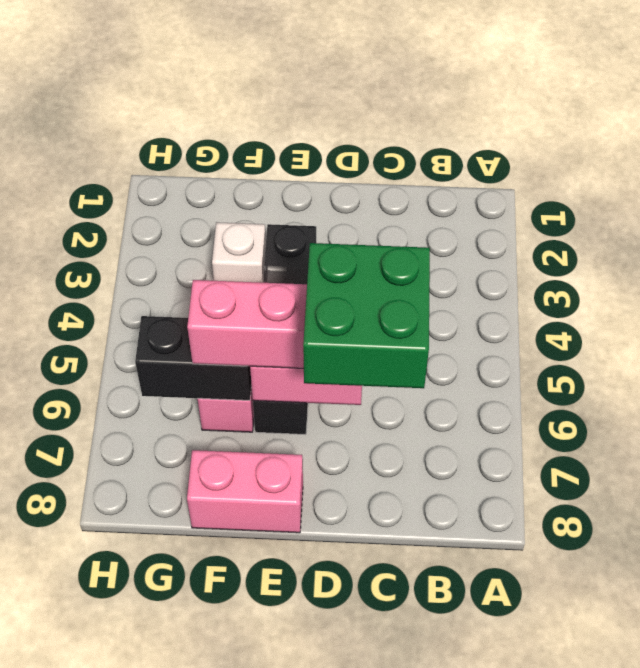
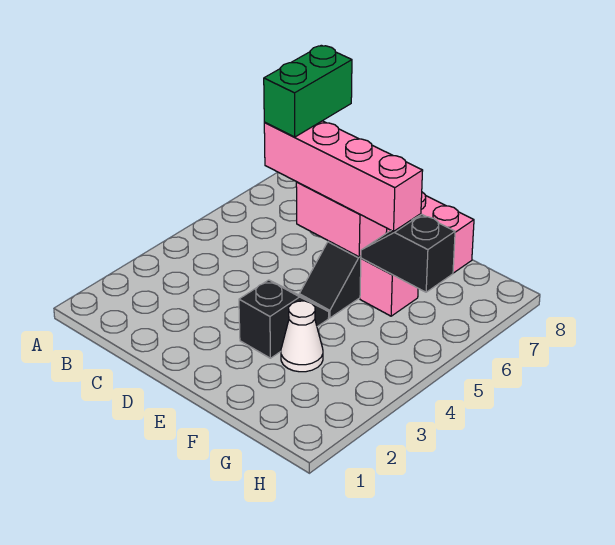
green 2x2 brick [303,243,430,388] -> green 1x2 brick [264,45,352,137]
white 1x1 brick [212,222,266,283] -> white 1x1 cone [281,301,323,372]
black 1x2 brick [135,316,251,400] -> black 1x2 slope [361,215,455,292]

